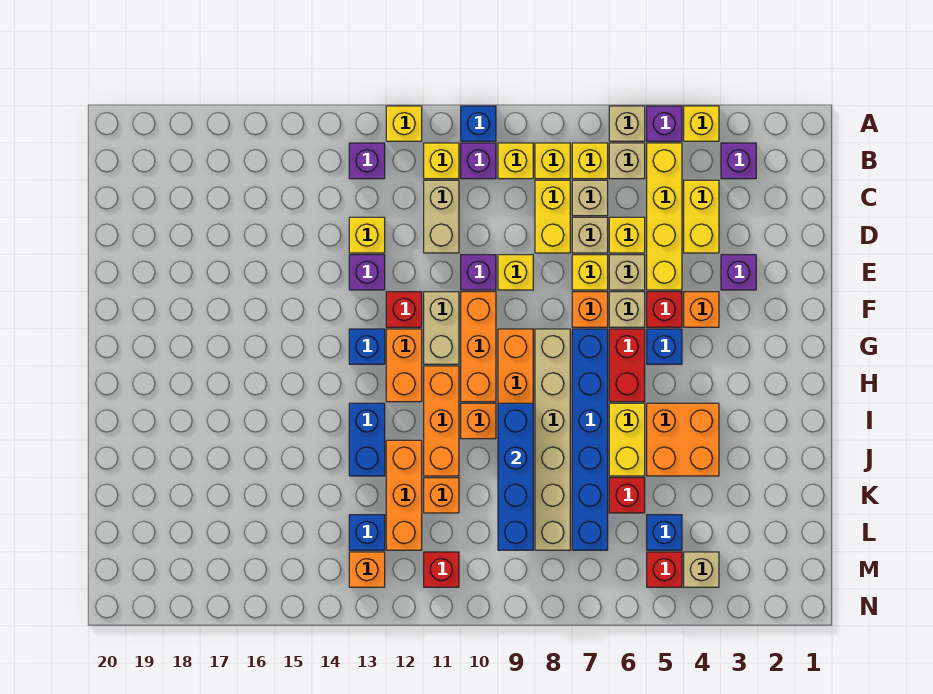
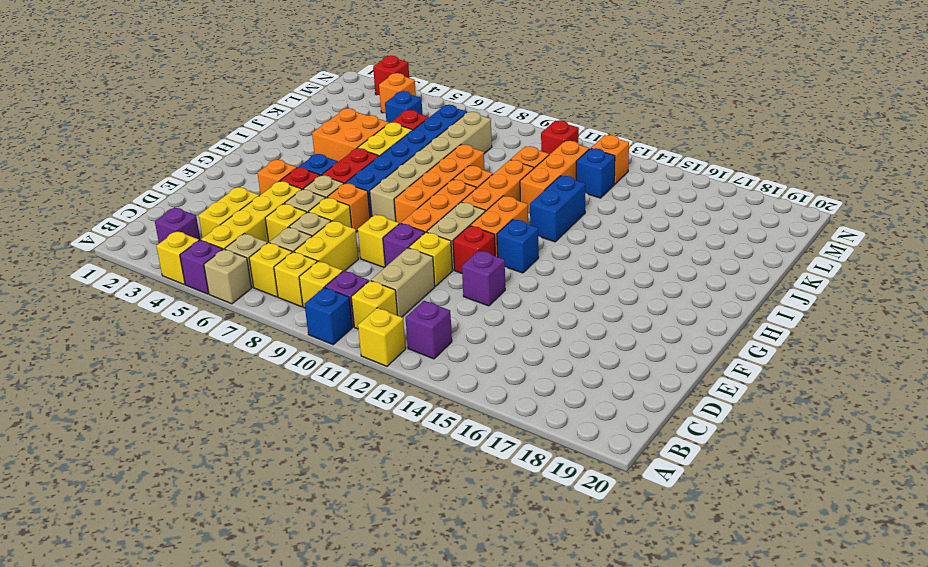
yellow 1x1 brick [349,217,385,253] -> yellow 1x1 brick moved to [409,232,452,286]
purple 1x1 brick [721,255,756,290] -> none
blue 1x4 brick [498,403,533,550] -> none
tan 1x1 brick [684,552,719,587] -> orange 1x1 brick [379,73,416,113]
red 1x1 brick [647,552,682,587] -> red 1x1 brick moved to [373,56,409,95]

